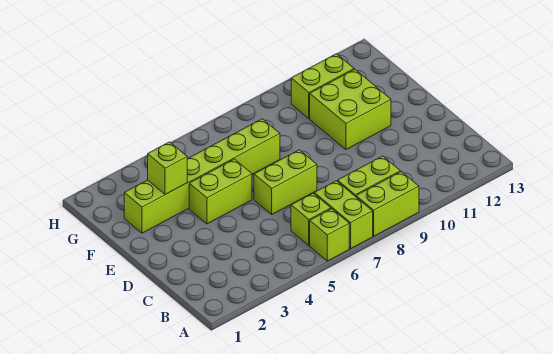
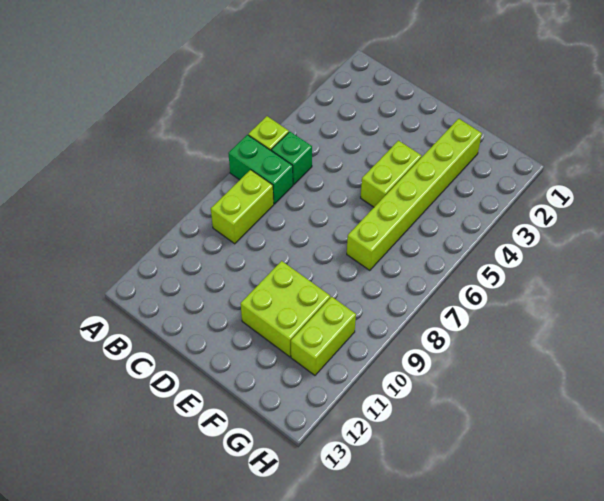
lime 1x2 brick [314,181,373,249] -> green 1x2 brick [228,135,293,204]
lime 1x2 brick [356,172,419,236] -> none
lime 1x1 brick [291,193,331,245] -> green 1x1 brick [271,132,312,185]
lime 1x2 brick [254,150,317,214] -> none
lime 1x1 brick [148,142,187,194] -> none

